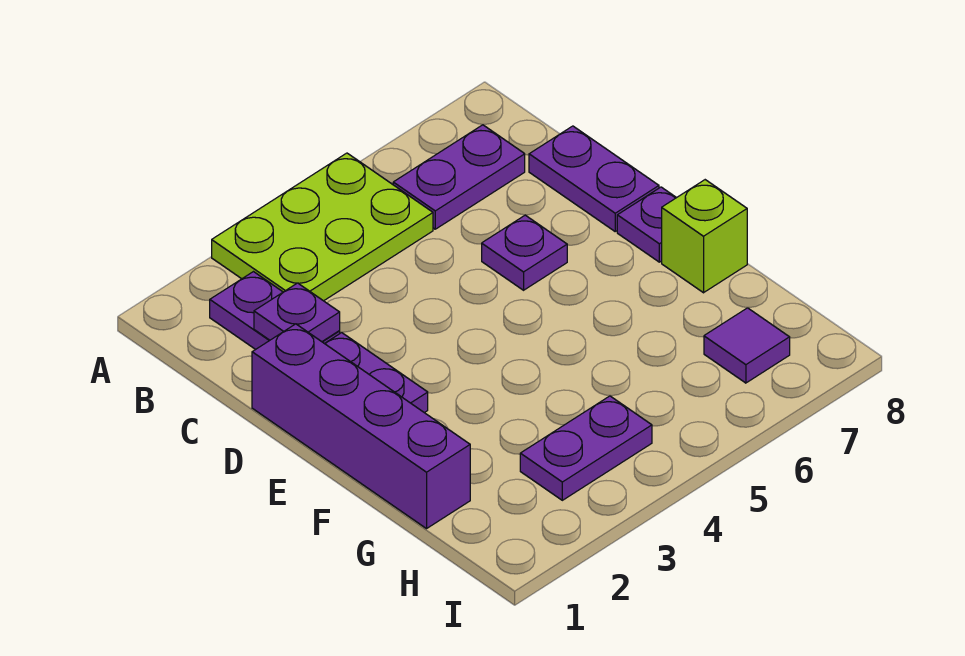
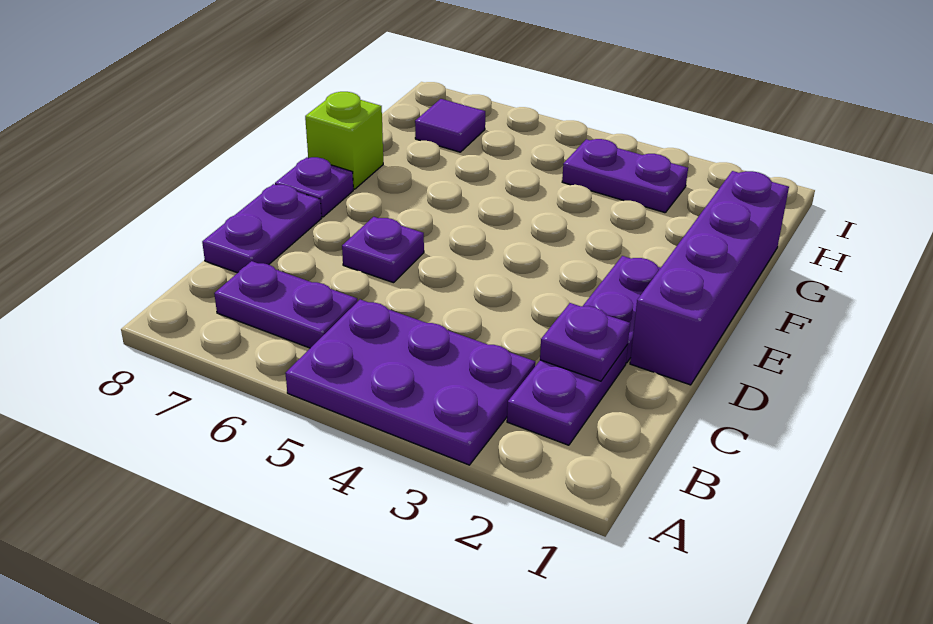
lime 2x3 plate [212,153,433,301] -> purple 2x3 plate [285,299,535,465]

